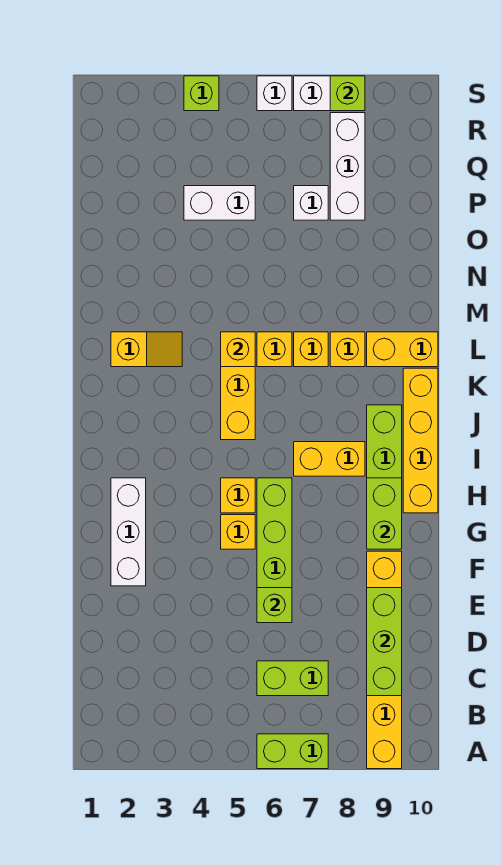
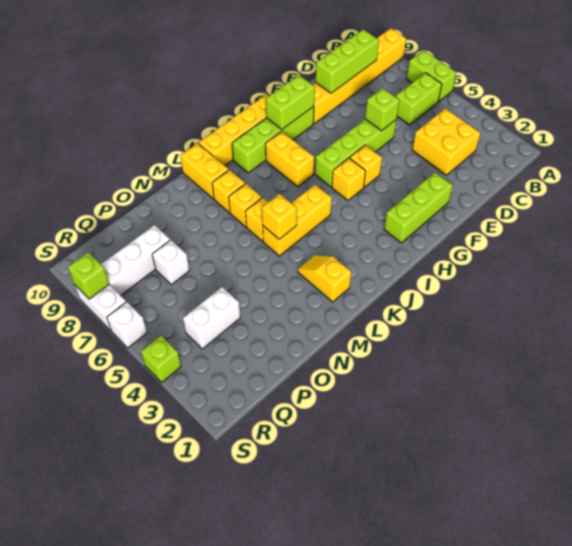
none -> yellow 2x2 brick [412,108,480,175]
lime 1x2 brick [257,661,328,696] -> lime 1x2 brick turned to [396,73,442,125]
white 1x3 brick [111,478,146,586] -> lime 1x3 brick [384,172,453,243]
white 1x2 brick [184,186,255,220] -> white 1x2 brick turned to [183,287,240,349]

